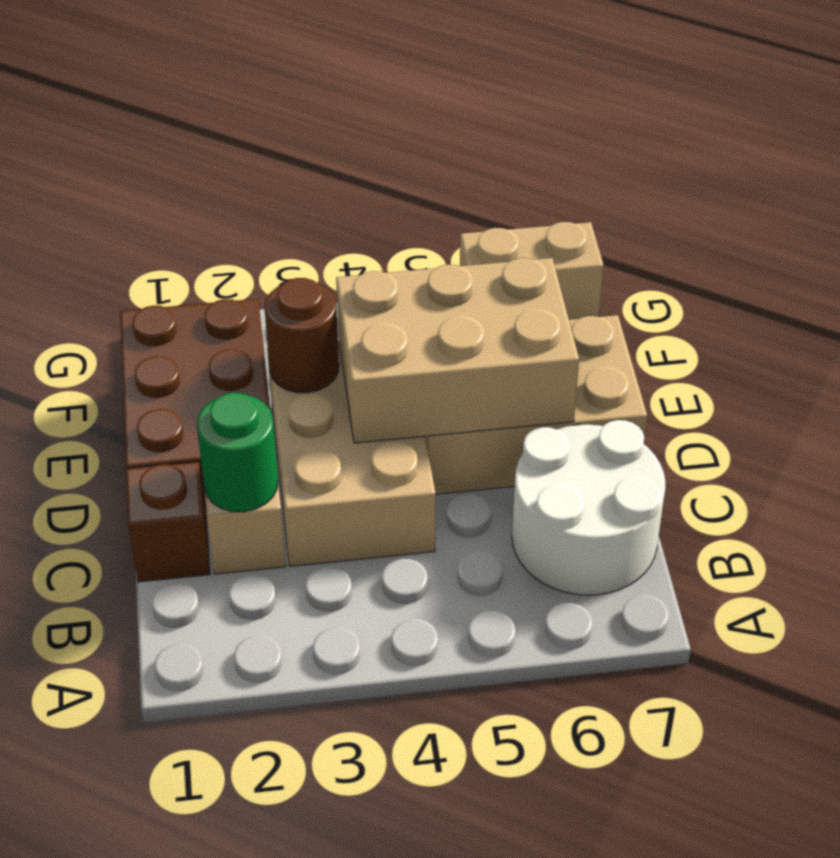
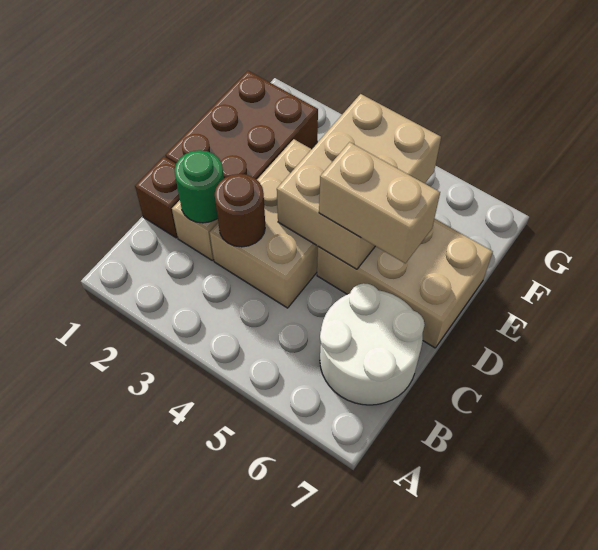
tan 2x3 brick [336,258,579,443] -> tan 2x3 brick turned to [277,94,441,269]
brown 1x1 round brick [265,278,339,393] -> brown 1x1 round brick moved to [215,174,265,247]
tan 1x2 brick [460,222,604,320] -> tan 1x2 brick moved to [319,142,440,263]

